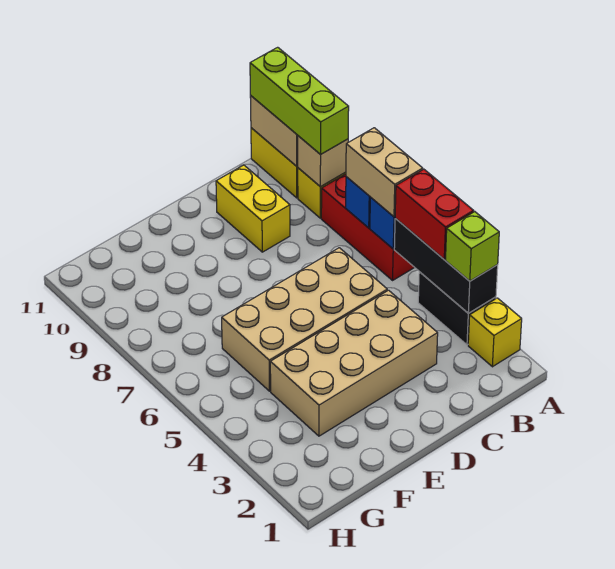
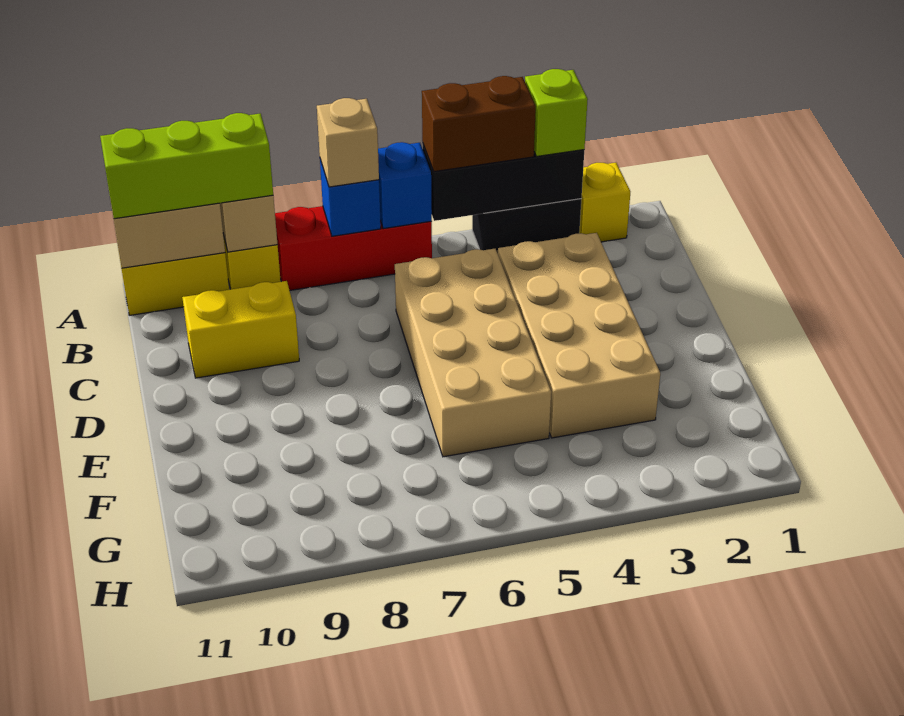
red 1x2 brick [395,169,474,259] -> brown 1x2 brick [422,76,536,172]
tan 1x2 brick [346,128,423,217] -> tan 1x1 brick [317,98,379,187]

